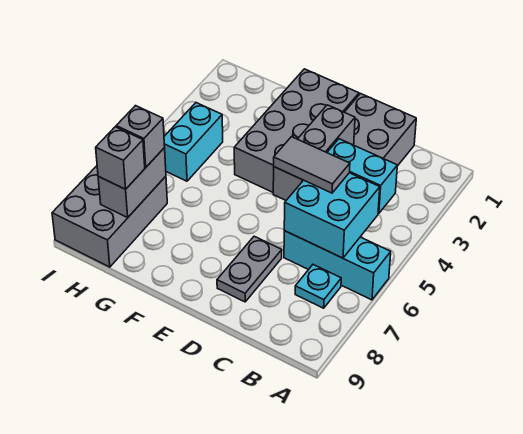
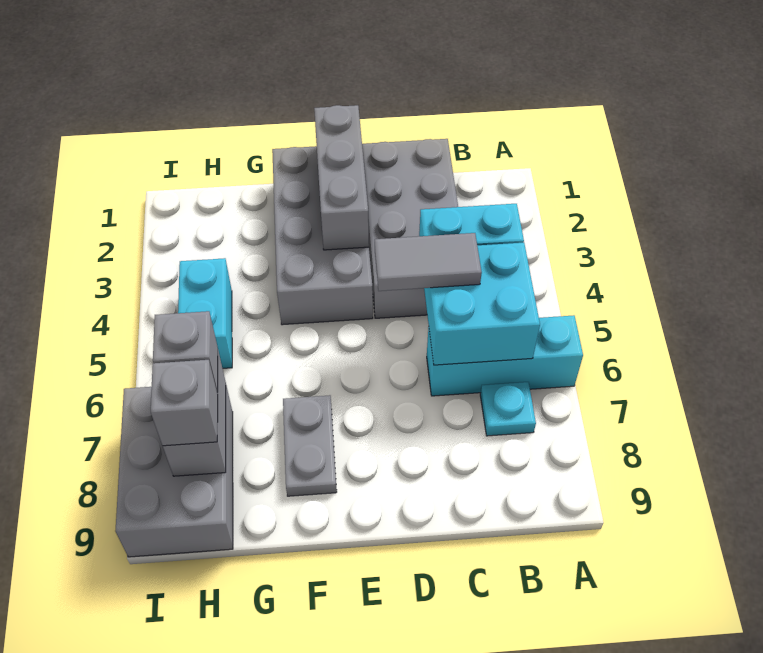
grey 1x3 brick [273,105,355,200] -> grey 1x3 brick moved to [314,105,369,250]
grey 1x2 plate [217,236,282,302] -> grey 1x2 plate moved to [283,395,337,496]

